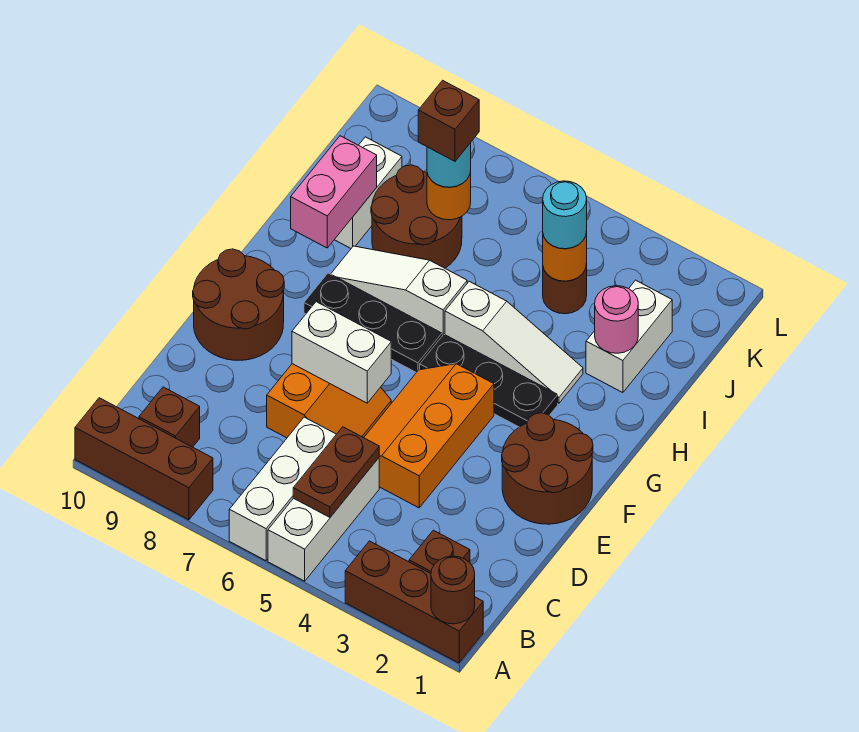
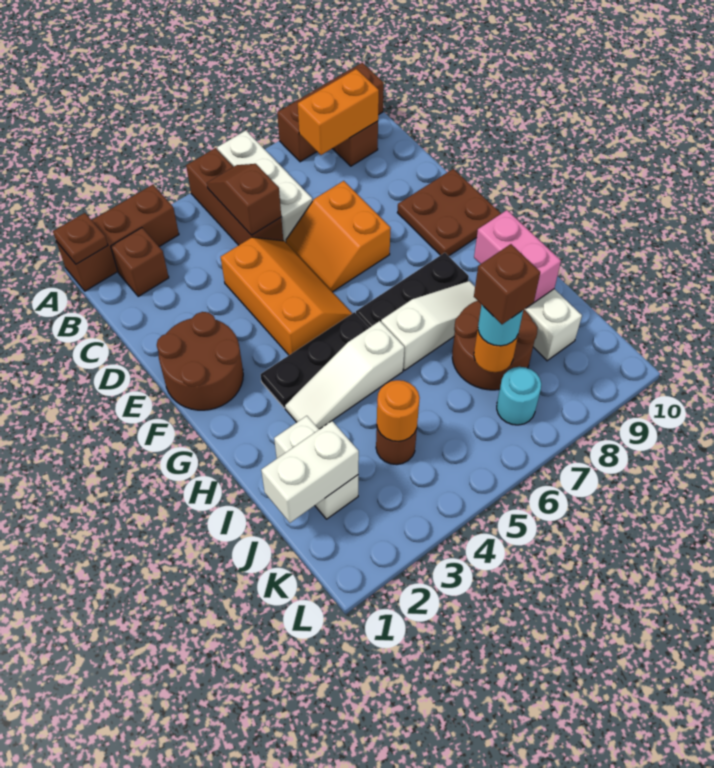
brown 1x1 round brick [431,556,475,624] -> brown 1x1 plate [53,213,108,264]
white 1x3 brick [268,458,379,581] -> brown 1x3 brick [186,148,283,245]
brown 1x2 plate [293,427,379,517] -> brown 1x2 slope [207,164,281,235]
none -> orange 1x2 brick [298,69,379,155]
white 1x2 brick [292,302,391,403] -> white 1x2 brick moved to [261,421,359,523]
brown 2x2 round brick [193,249,284,360] -> brown 2x2 plate [397,169,501,256]
pink 1x1 round brick [595,286,638,353] -> none
cyan 1x1 round brick [543,181,587,249] -> cyan 1x1 round brick moved to [497,367,541,425]

